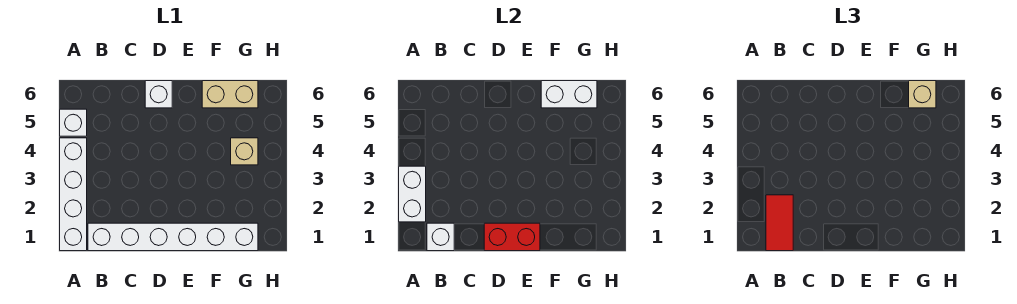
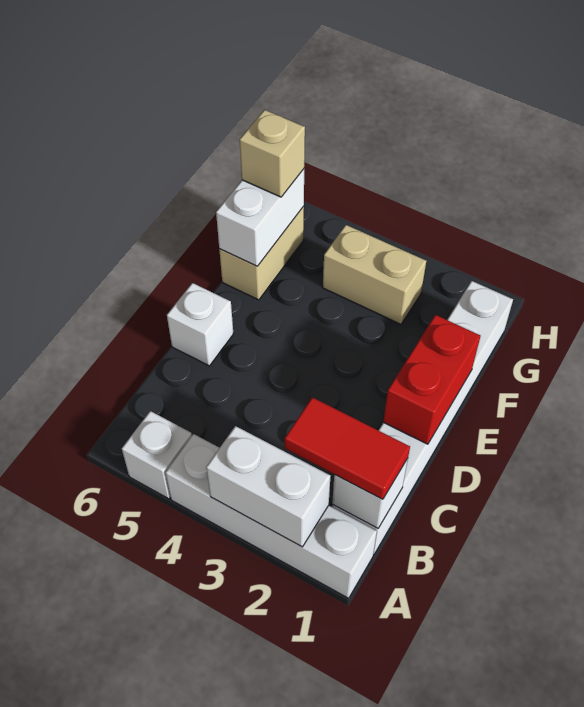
tan 1x1 brick [231,138,258,165] -> tan 1x2 brick [323,225,426,324]

